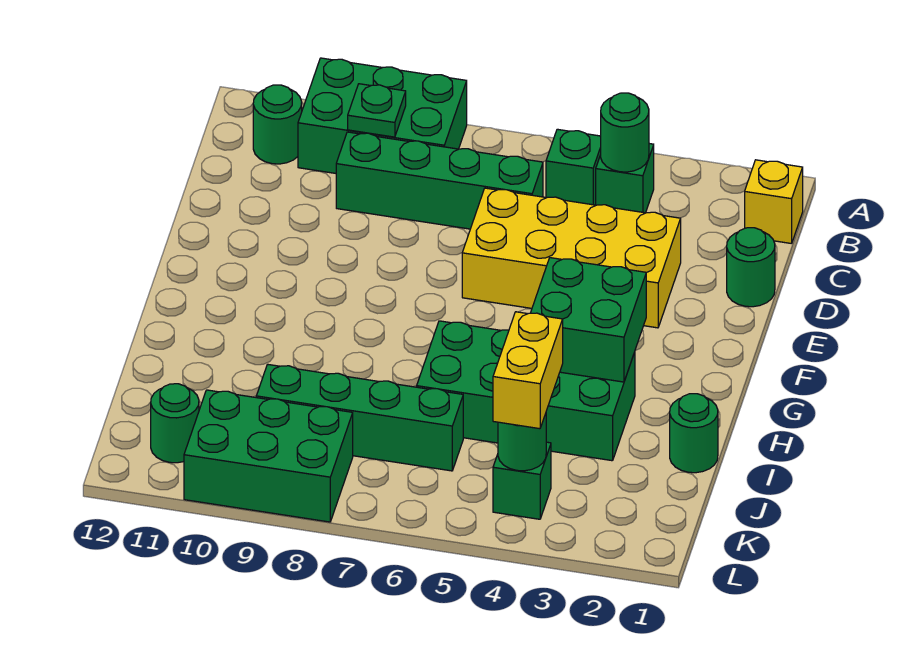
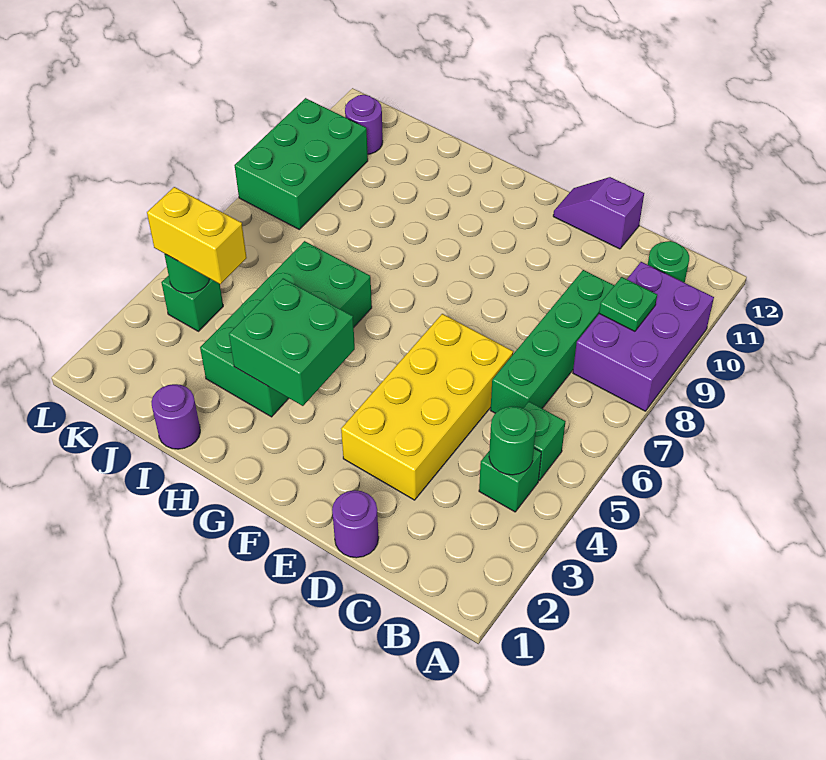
green 2x3 brick [298,58,467,173] -> purple 2x3 brick [573,262,714,411]
yellow 1x1 brick [745,160,803,244] -> none
green 1x1 round brick [727,228,775,307] -> purple 1x1 round brick [332,490,379,558]
none -> purple 1x2 slope [553,177,644,249]
green 1x1 round brick [670,394,718,473] -> purple 1x1 round brick [151,384,200,449]
green 1x4 brick [256,364,463,471] -> none
green 1x1 round brick [151,384,199,463] -> purple 1x1 round brick [345,95,383,154]

